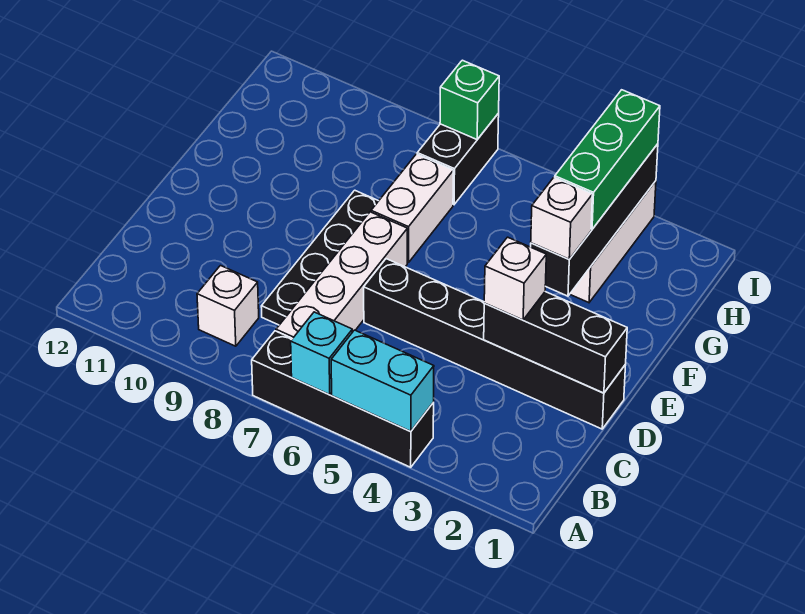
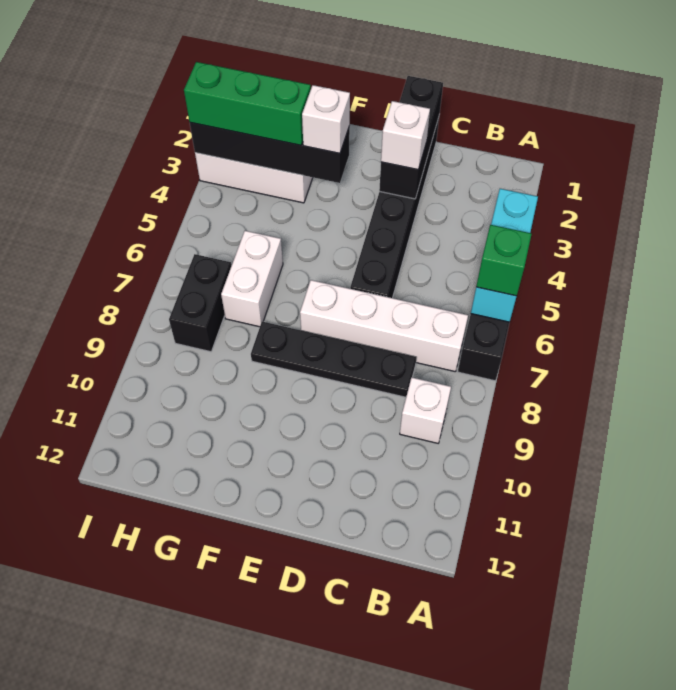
white 1x2 brick [371,154,453,263] -> white 1x2 brick turned to [221,231,283,327]
black 1x2 brick [417,113,499,205] -> black 1x2 brick turned to [169,254,231,352]
green 1x1 brick [440,60,499,139] -> green 1x1 brick moved to [476,225,532,296]

